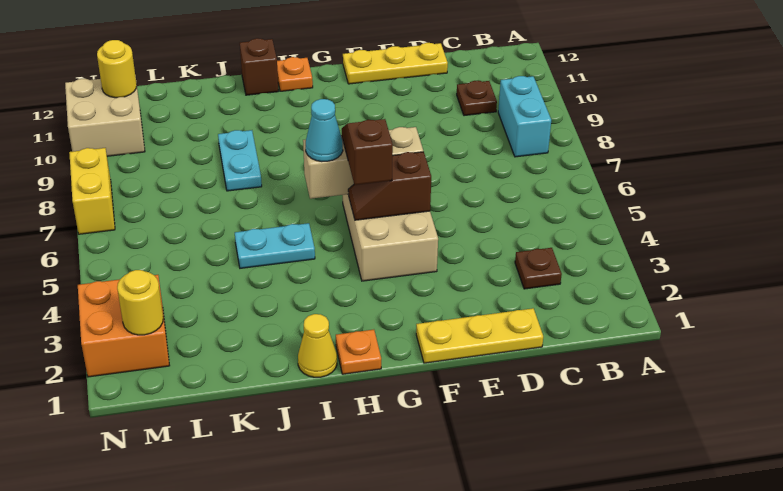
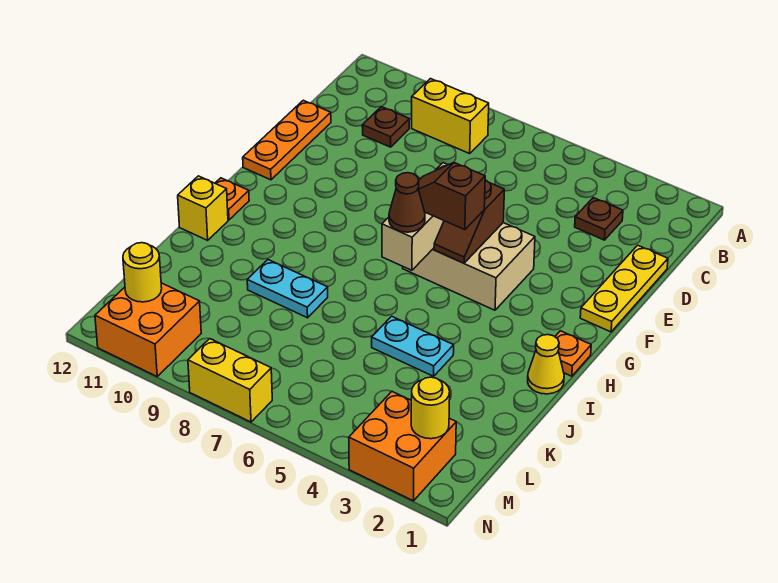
cyan 1x2 brick [498,76,551,157] -> yellow 1x2 brick [412,79,489,154]
yellow 1x3 plate [343,43,448,84] -> orange 1x3 plate [243,100,331,180]
cyan 1x1 cone [306,99,343,162] -> brown 1x1 cone [389,173,425,232]
cyan 1x2 plate [235,223,315,268] -> cyan 1x2 plate turned to [372,316,454,376]
brown 1x1 brick [240,38,279,95] -> yellow 1x1 brick [178,176,228,240]
tan 2x2 brick [65,75,145,156] -> orange 2x2 brick [95,283,201,376]

